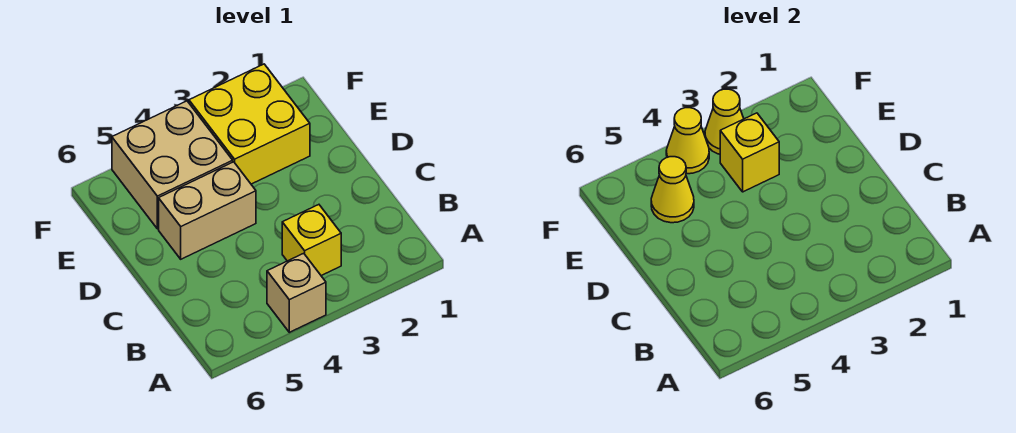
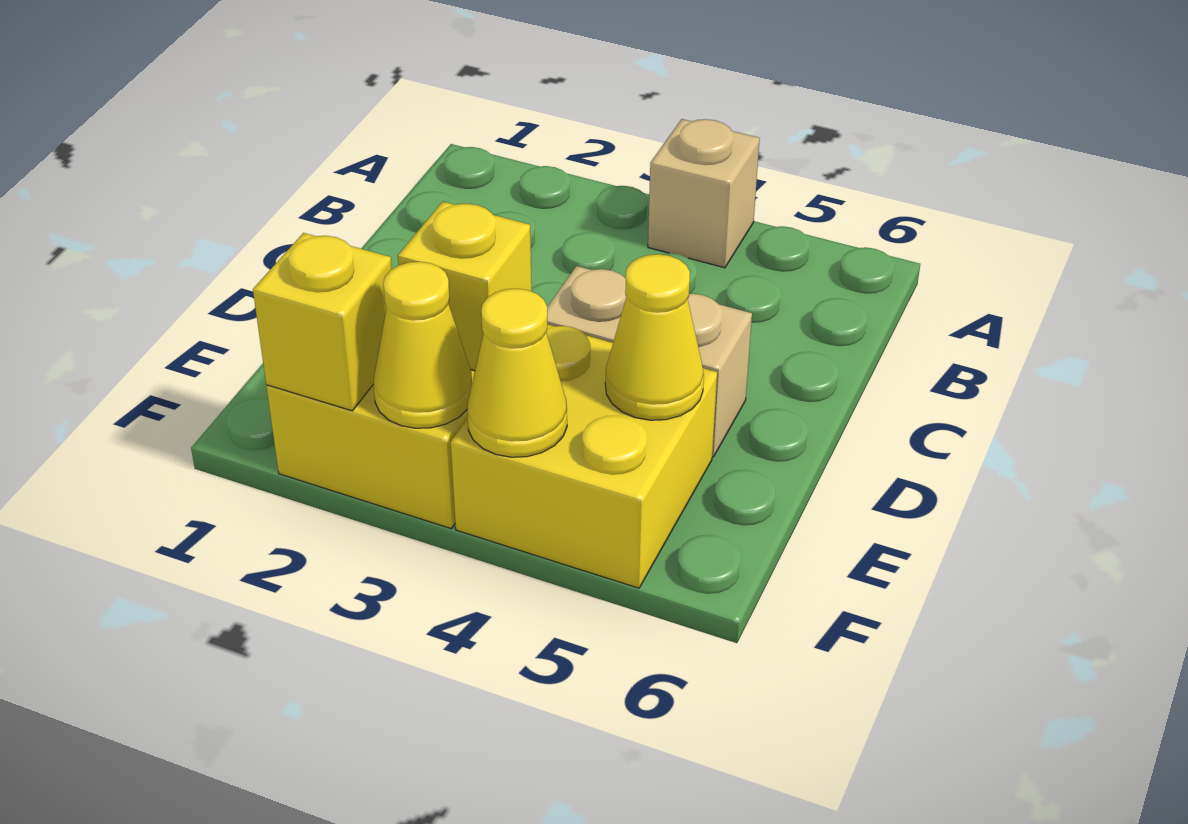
yellow 1x1 brick [282,205,341,276] -> yellow 1x1 brick moved to [253,233,392,411]
tan 2x2 brick [112,101,233,229] -> yellow 2x2 brick [451,324,717,588]

